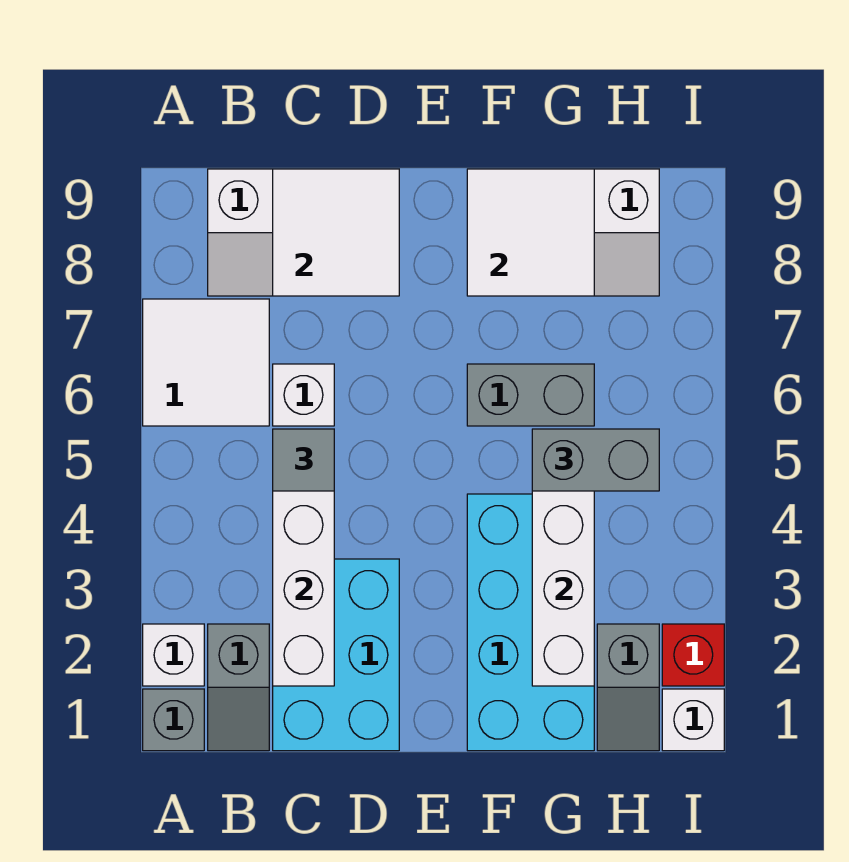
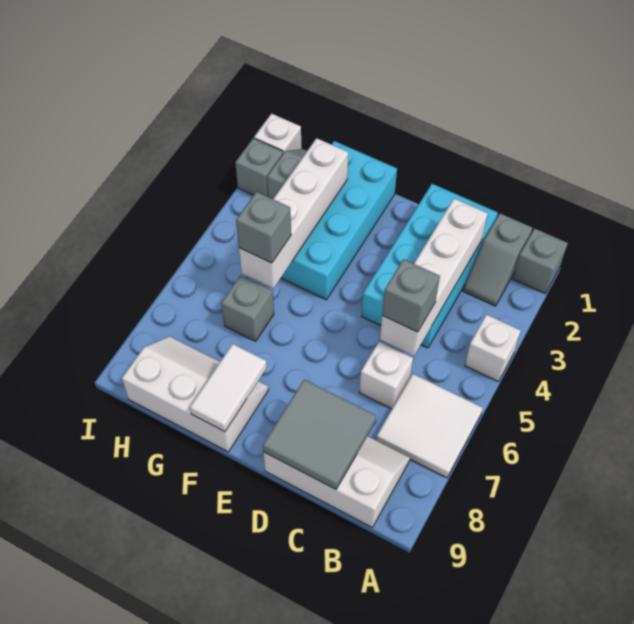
white 1x1 brick [143,624,204,686] -> white 1x1 brick moved to [465,315,521,382]
grey 1x2 slope [208,624,269,751] -> grey 1x2 slope turned to [463,213,532,306]
cyan 2x3 brick [273,559,399,751] -> cyan 2x4 brick [362,184,498,348]
grey 1x1 tile [273,429,334,491] -> grey 1x1 brick [382,259,440,332]
white 2x2 tile [273,169,399,296] -> grey 2x2 tile [263,380,376,489]
grey 1x2 brick [467,364,594,426] -> grey 1x1 brick [221,275,274,341]
white 2x2 tile [467,169,594,296] -> white 1x2 tile [190,344,267,432]
grey 1x2 brick [532,429,659,491] -> grey 1x1 brick [236,192,291,263]
red 1x1 brick [662,624,724,686] -> grey 1x1 brick [235,138,283,197]

